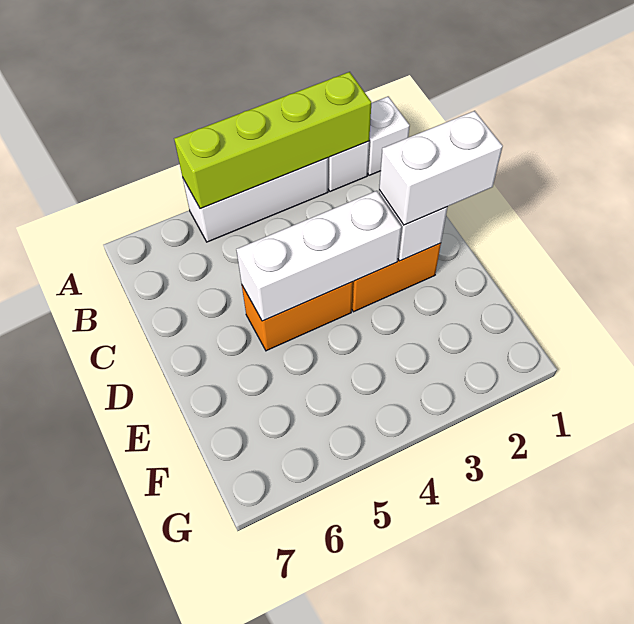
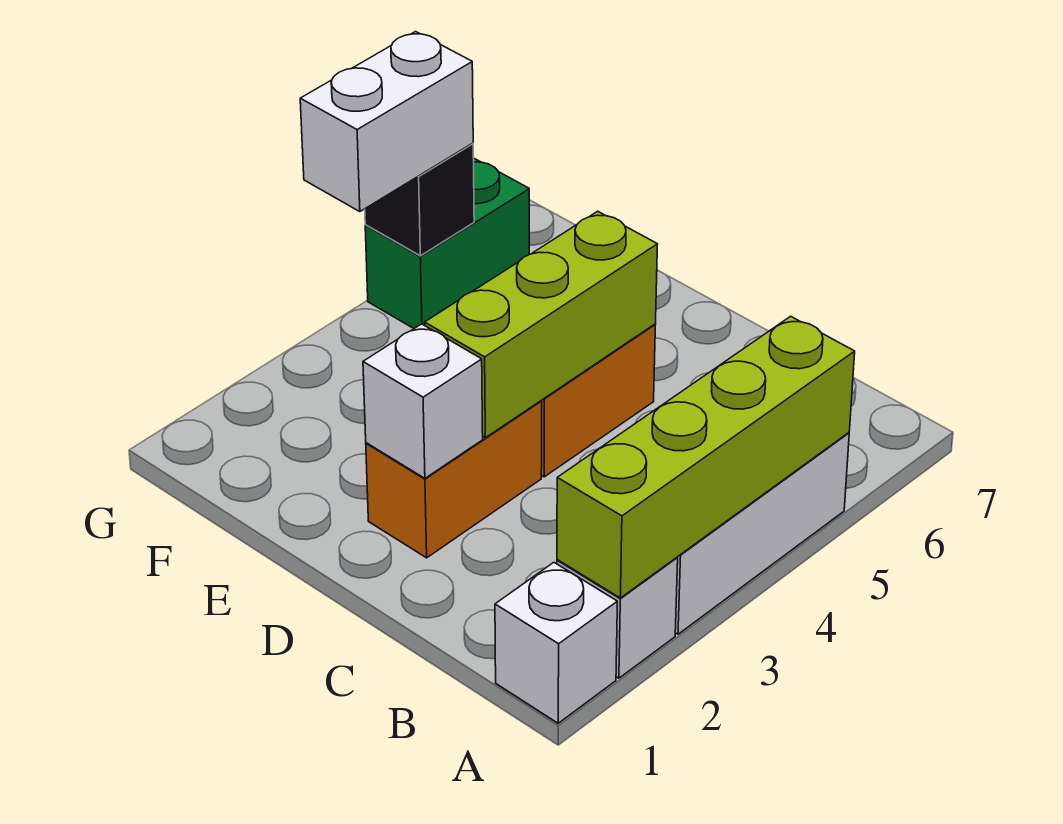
white 1x2 brick [379,111,503,225] -> white 1x2 brick moved to [300,32,473,212]
white 1x3 brick [236,191,401,321] -> lime 1x3 brick [425,211,657,438]
none -> green 1x2 brick [365,159,529,328]
none -> black 1x1 brick [365,143,474,256]

